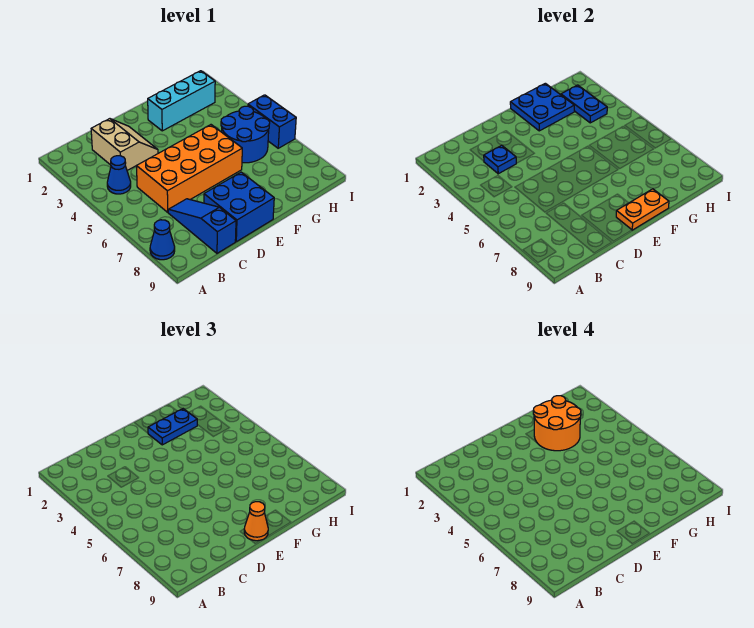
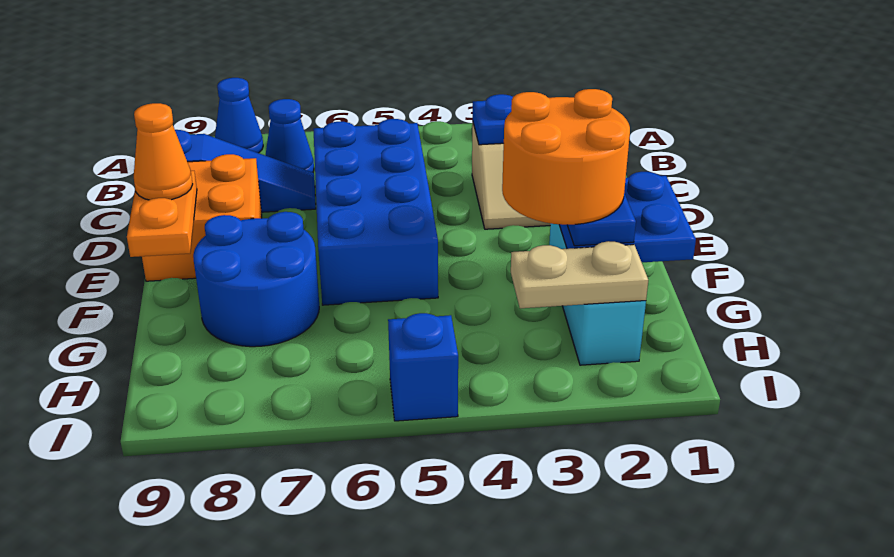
blue 1x1 cone [107,156,131,194] -> blue 1x1 cone moved to [265,99,314,172]
orange 2x4 brick [137,125,242,212] -> blue 2x4 brick [313,119,438,305]
blue 2x2 brick [204,172,274,242] -> orange 2x2 brick [142,154,262,281]
blue 2x2 round brick [221,106,270,163] -> blue 2x2 round brick moved to [193,212,319,347]
blue 1x2 plate [561,85,607,123] -> tan 1x2 plate [511,241,648,308]
blue 1x2 brick [248,95,296,148] -> blue 1x1 brick [388,313,458,421]

